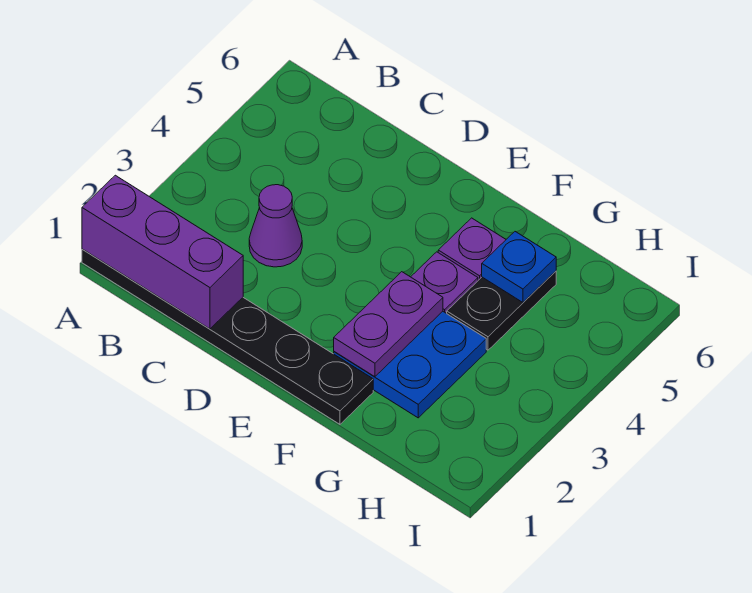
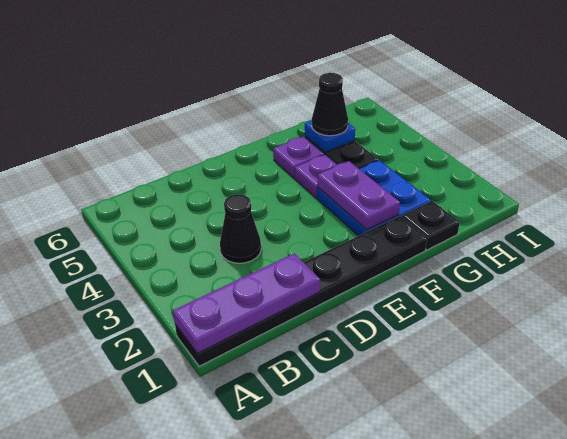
purple 1x3 brick [82,175,243,329] -> purple 1x3 plate [173,253,320,353]
purple 1x1 cone [249,185,302,267] -> black 1x1 cone [220,194,261,263]
none -> black 1x1 plate [401,201,460,250]
none -> black 1x1 cone [312,73,348,136]

